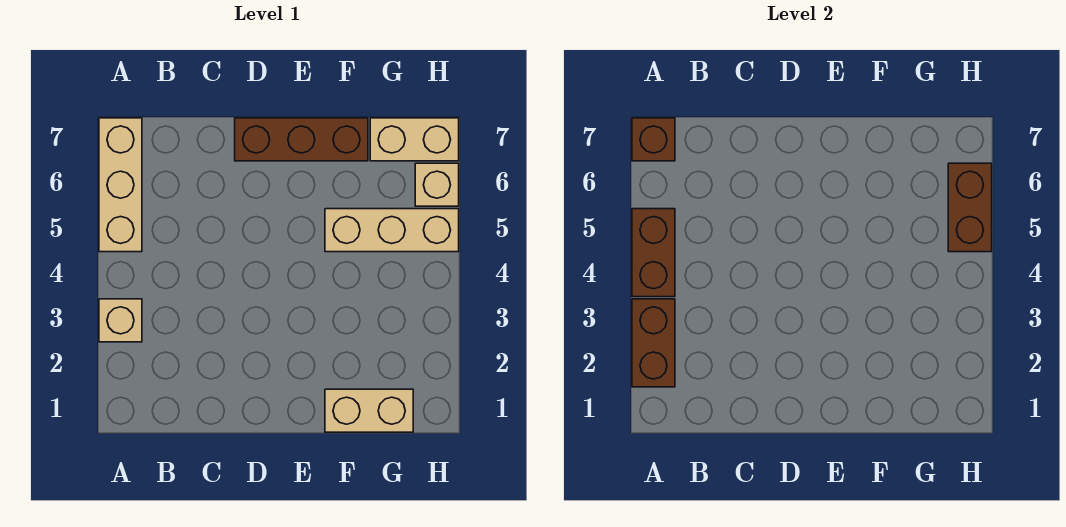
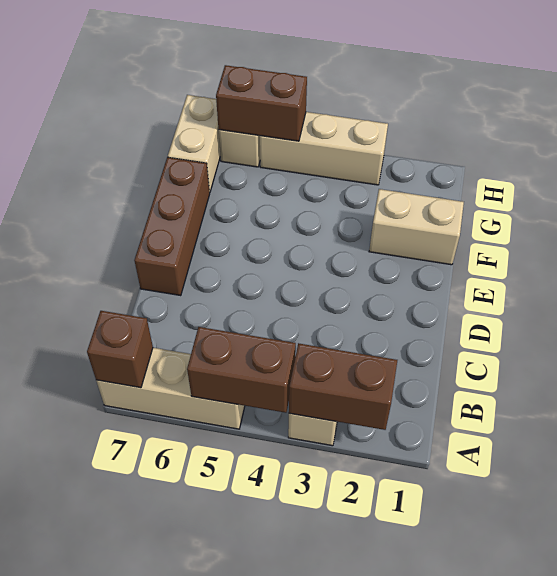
tan 1x2 brick [325,389,413,432] -> tan 1x2 brick turned to [369,189,464,265]
tan 1x3 brick [325,209,459,252] -> tan 1x3 brick turned to [260,112,388,185]

